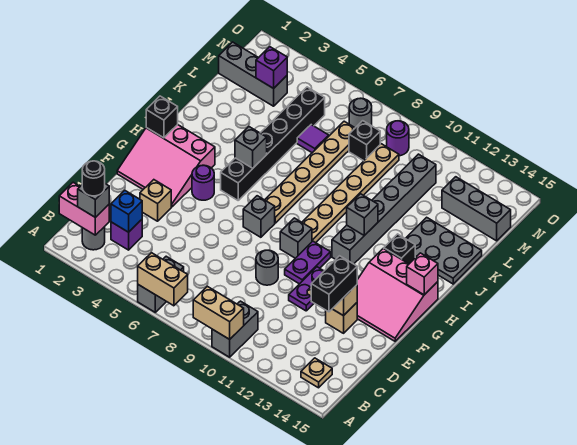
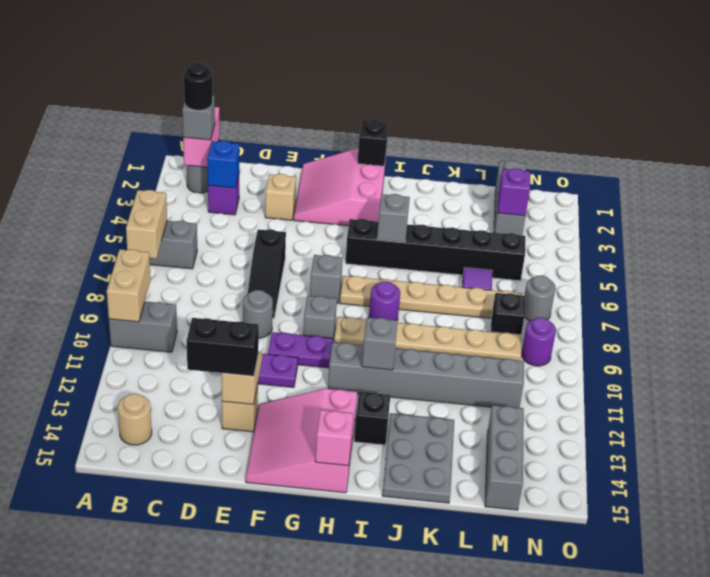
tan 1x1 plate [301,358,332,388] -> tan 1x1 round brick [118,394,152,445]
none -> black 1x3 slope [248,229,286,318]
purple 1x1 round brick [192,165,214,200] -> purple 1x1 round brick moved to [369,281,400,320]

